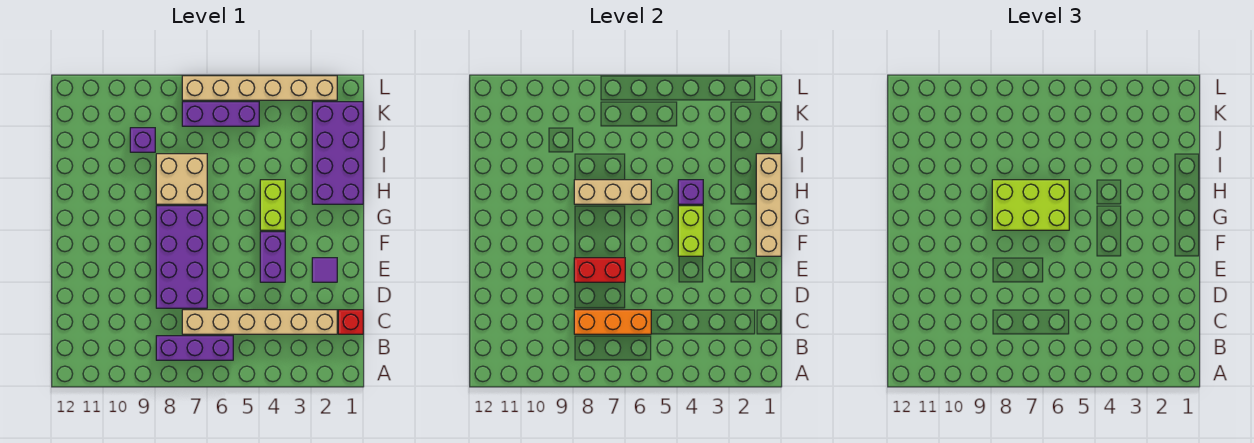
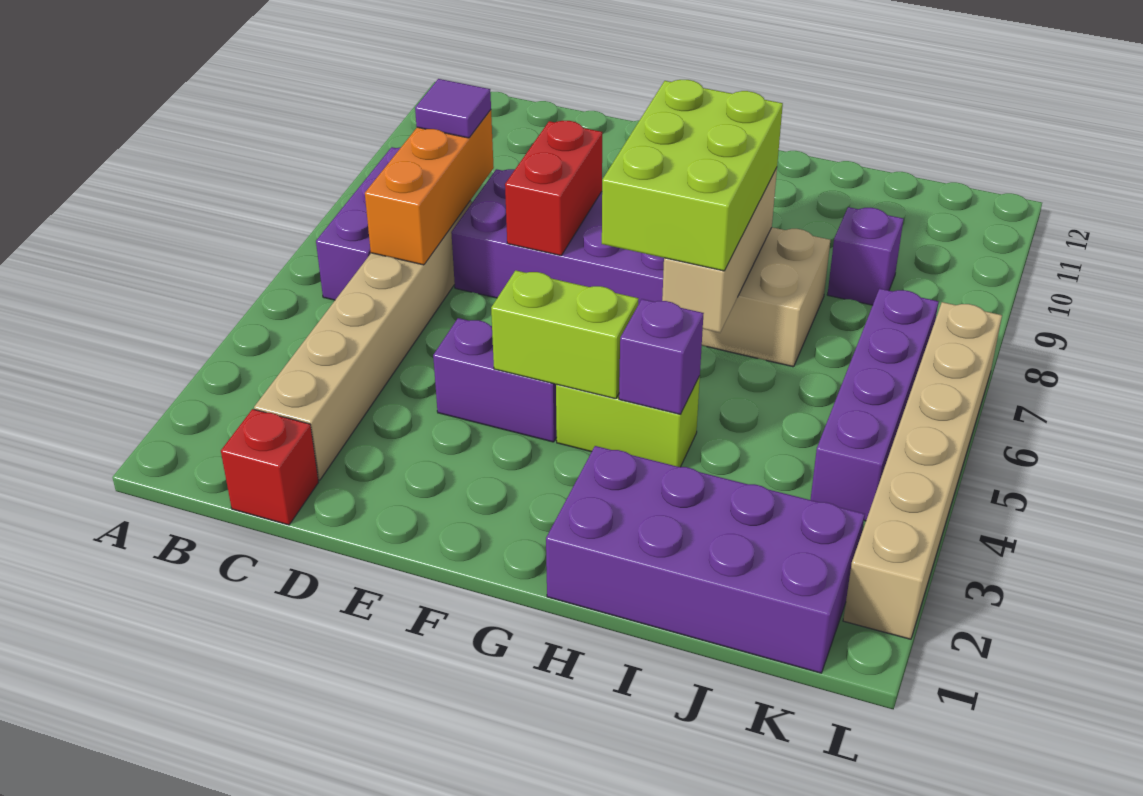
purple 1x1 tile [312,258,337,282] -> purple 1x1 tile moved to [415,79,491,138]
tan 1x4 brick [756,154,781,256] -> none
purple 1x3 brick [182,102,259,126] -> purple 1x4 brick [810,289,938,521]

